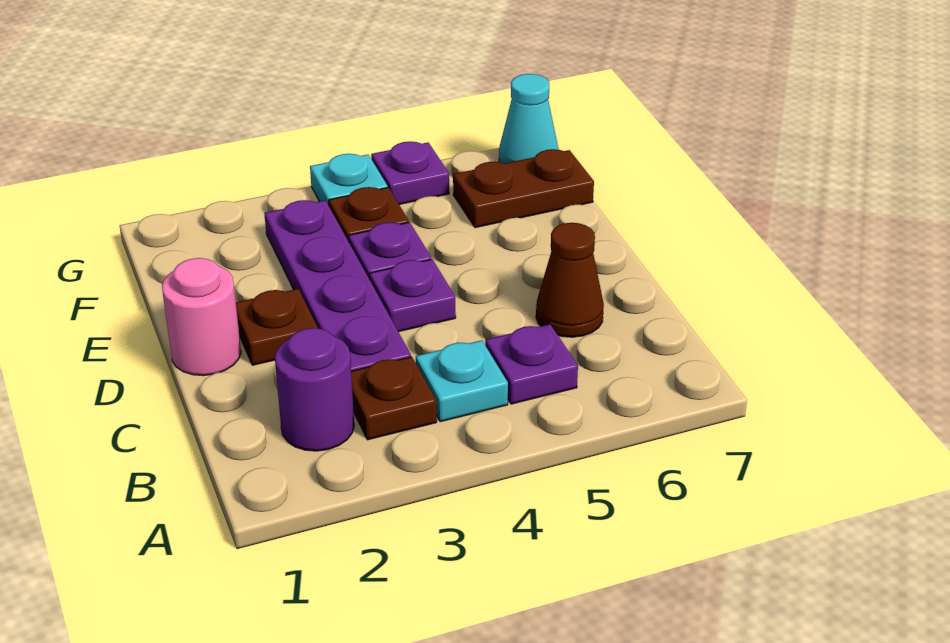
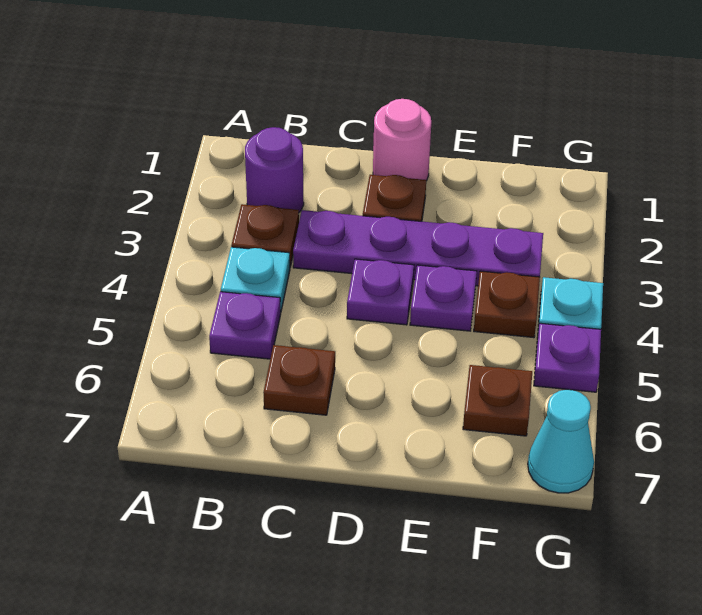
brown 1x1 cone [536,223,604,337] -> brown 1x1 plate [263,345,335,415]
brown 1x2 plate [453,149,594,228] -> brown 1x1 plate [463,365,532,436]

